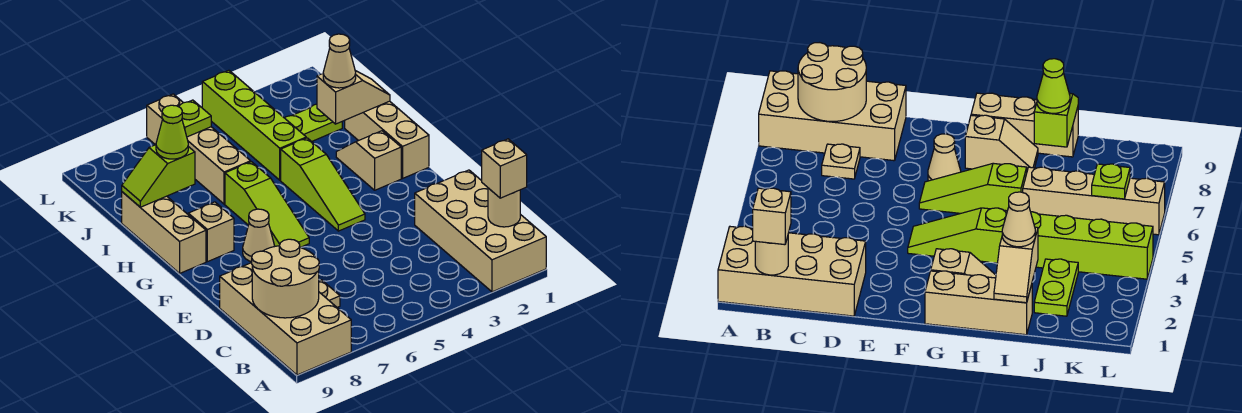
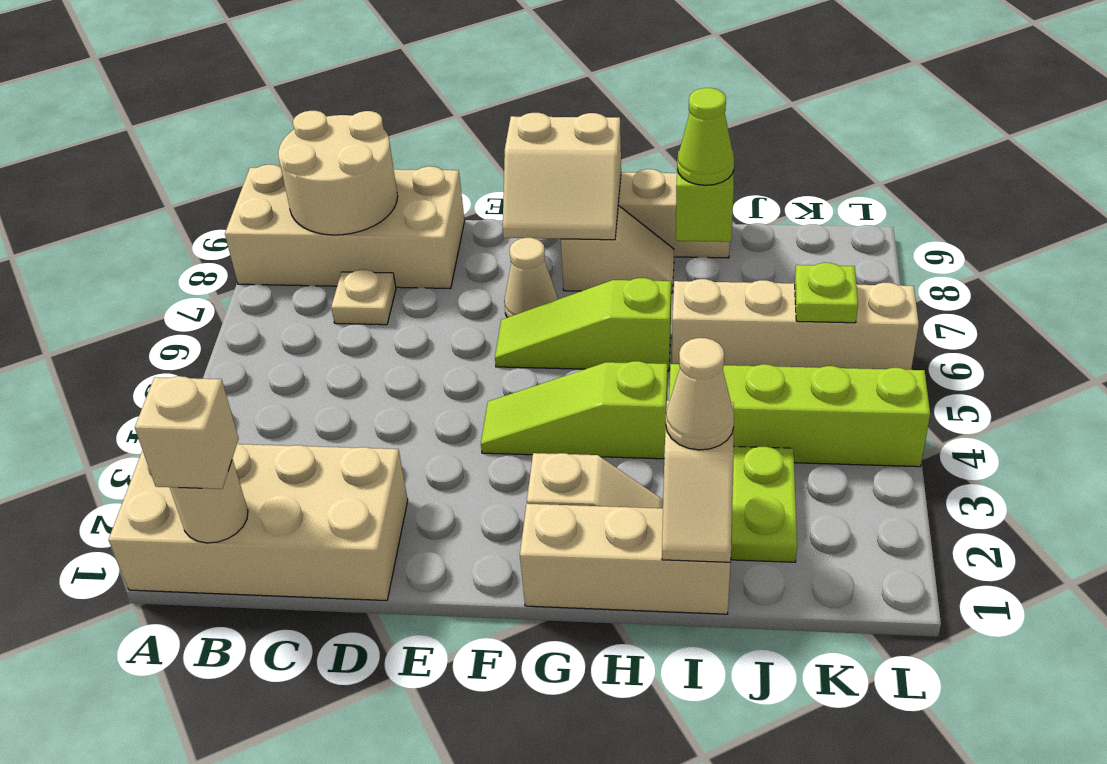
none -> tan 2x2 slope [503,113,621,240]

